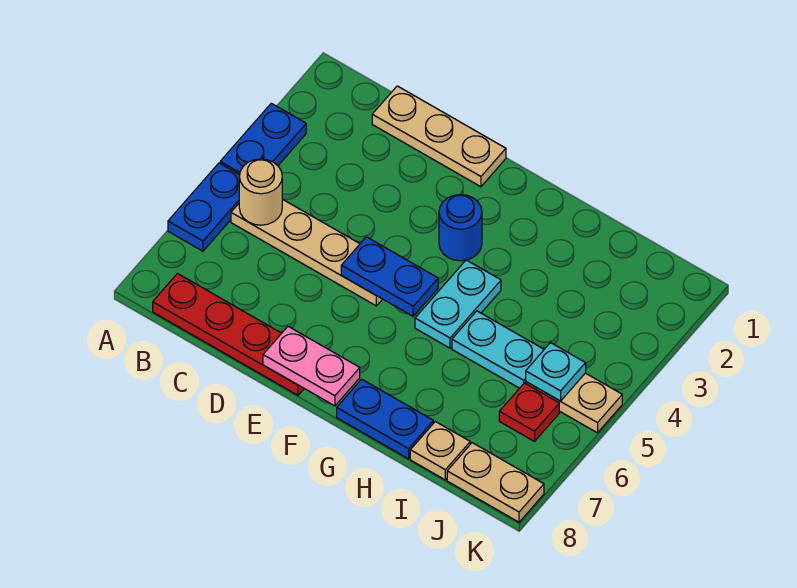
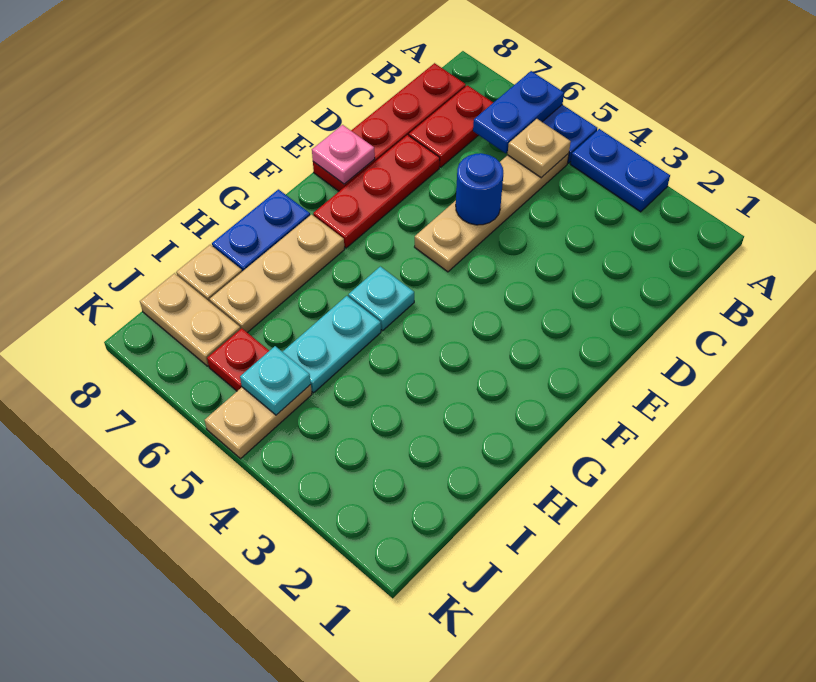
tan 1x1 round brick [239,159,282,225] -> tan 1x1 plate [508,119,571,178]
none -> red 1x2 plate [409,85,493,167]
tan 1x3 plate [372,86,506,187] -> tan 1x3 plate moved to [210,214,345,333]
none -> red 1x3 plate [313,135,440,248]
blue 1x2 plate [341,237,438,316] -> blue 1x2 plate moved to [473,71,564,153]
pink 1x2 plate [263,327,360,406] -> pink 1x1 plate [312,125,375,184]
blue 1x1 round brick [439,195,482,261] -> blue 1x1 round brick moved to [456,153,503,225]
cyan 1x2 plate [415,260,501,348] -> cyan 1x1 plate [348,266,414,331]
tan 1x2 plate [447,443,544,522] -> tan 1x2 plate turned to [140,273,240,366]

